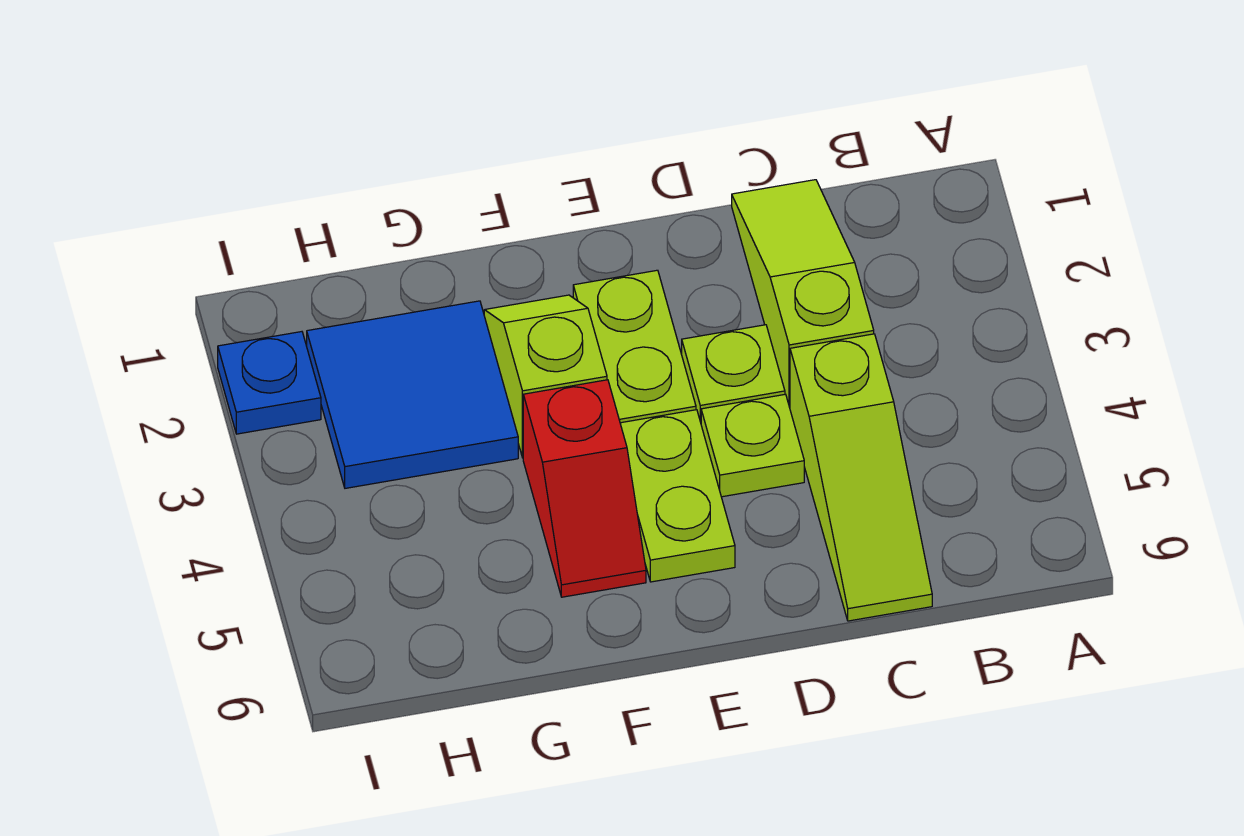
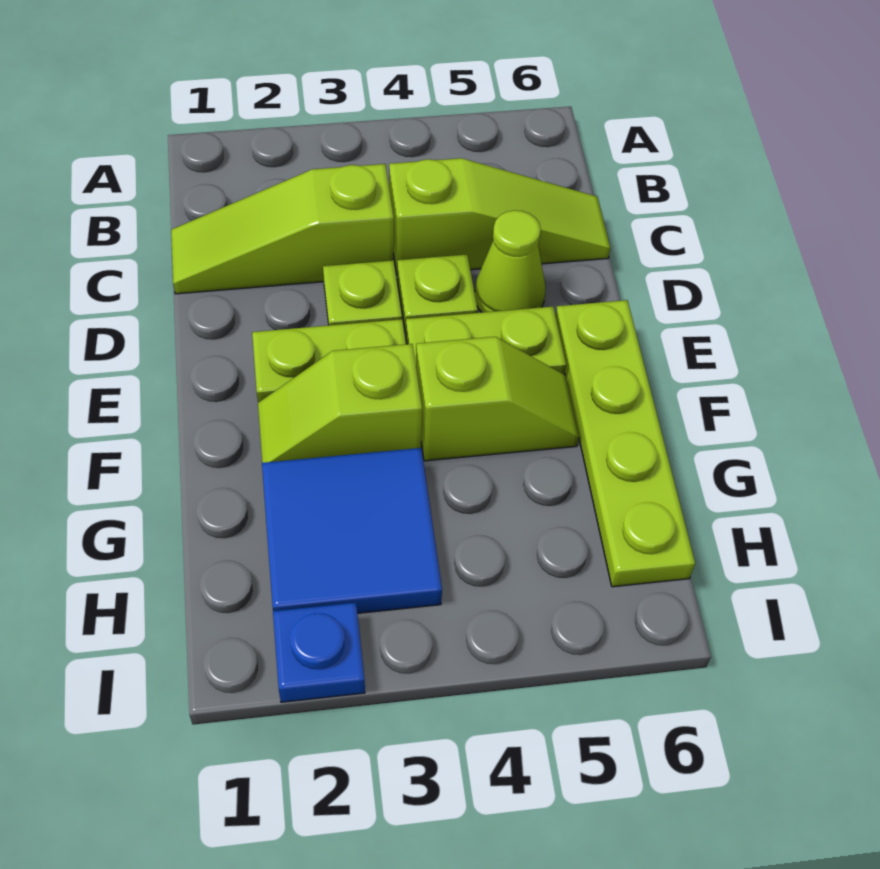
none -> lime 1x1 cone [475,210,545,312]
none -> lime 1x4 plate [555,300,695,587]
red 1x2 slope [523,380,646,597] -> lime 1x2 slope [416,337,579,461]

